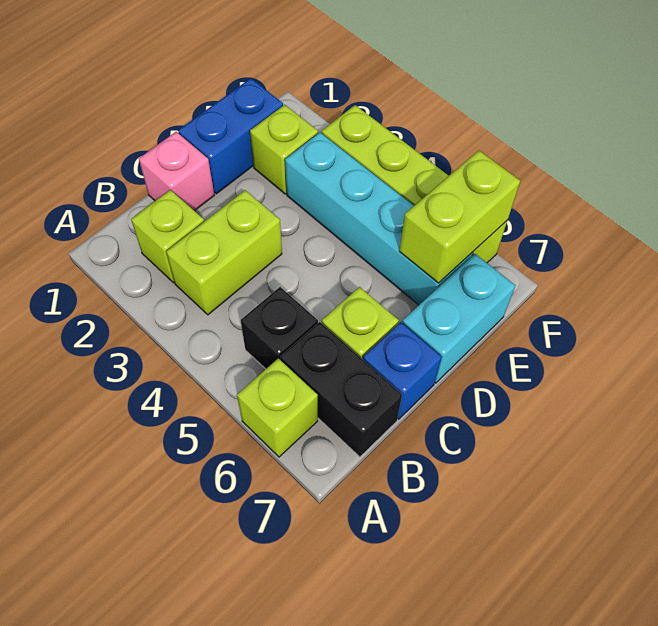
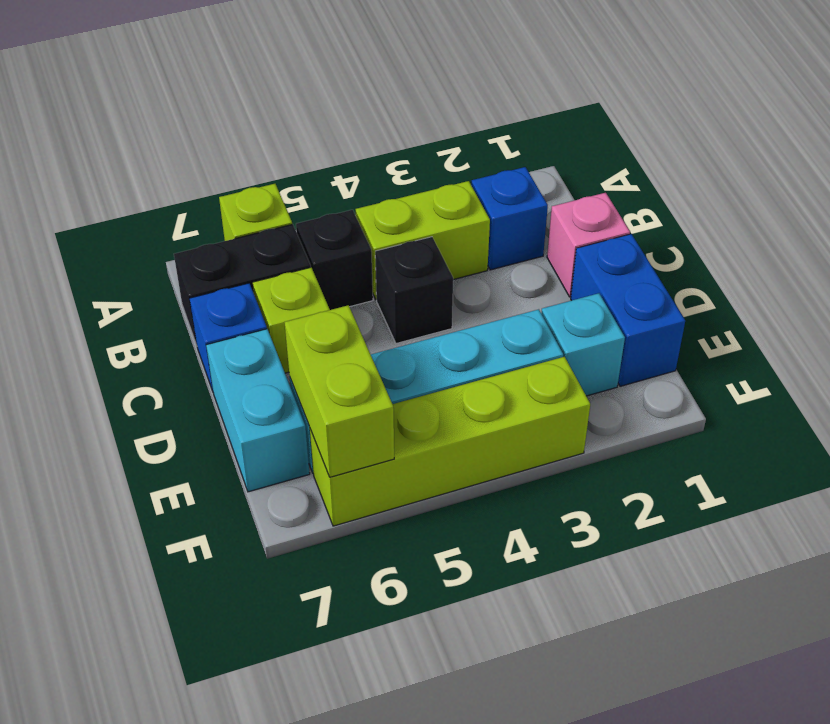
lime 1x1 brick [131,190,204,283] -> blue 1x1 brick [471,167,548,270]
lime 1x2 brick [166,190,282,315] -> lime 1x2 brick turned to [356,181,490,300]
none -> black 1x1 brick [375,237,453,343]
lime 1x1 brick [250,105,318,194] -> cyan 1x1 brick [541,293,625,396]

